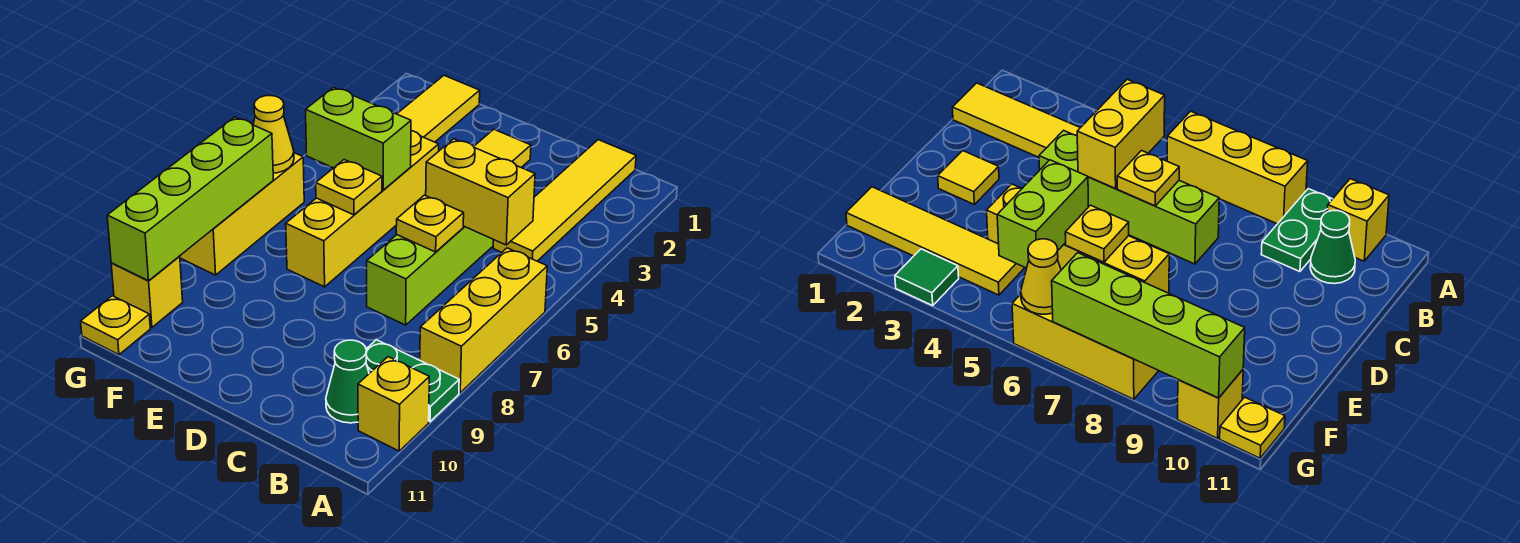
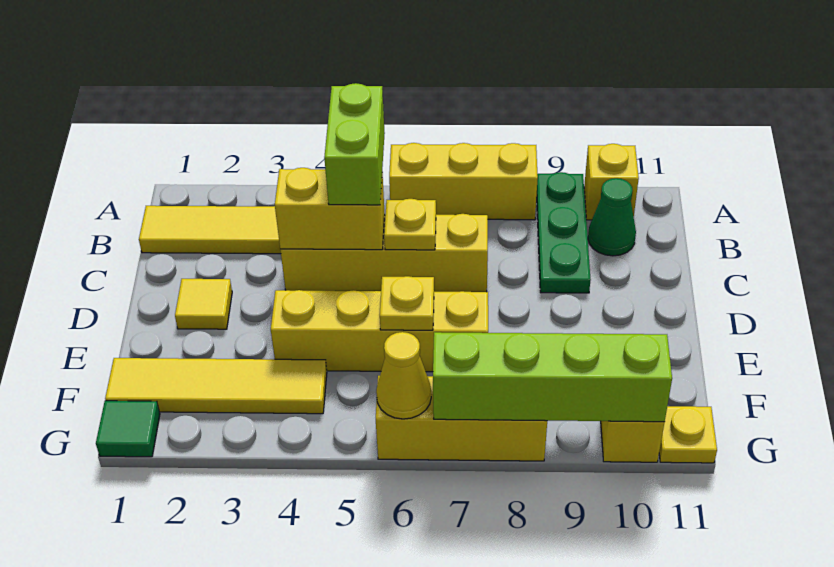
green 1x2 plate [366,340,459,422] -> green 1x3 plate [537,172,591,293]
yellow 1x2 brick [426,139,535,245] -> yellow 1x2 brick turned to [275,168,385,250]
lime 1x4 brick [367,226,494,325] -> yellow 1x4 brick [280,214,488,292]
lime 1x2 brick [306,87,411,190] -> lime 1x2 brick moved to [324,83,385,205]
green 1x1 tile [895,249,959,306] -> green 1x1 tile moved to [96,401,160,457]

